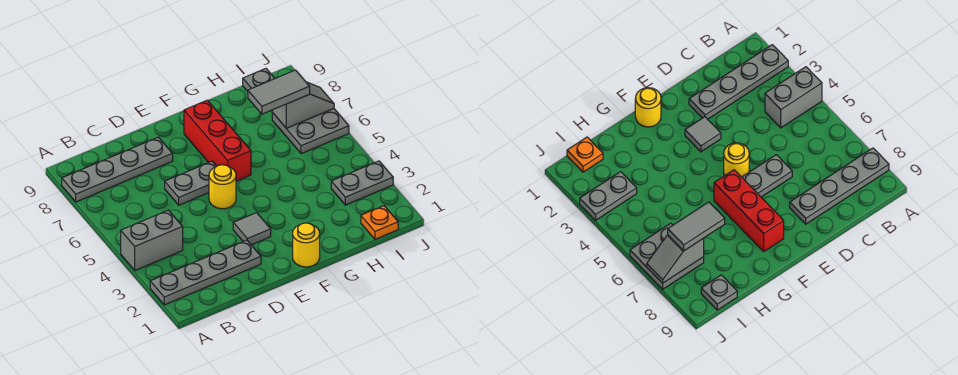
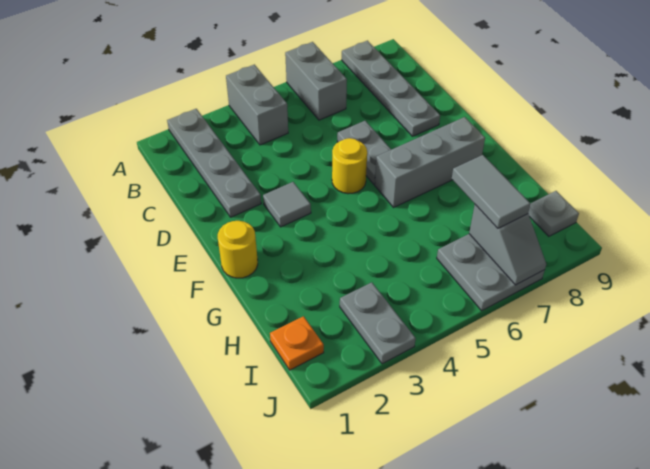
none -> grey 1x2 brick [285,42,347,120]
red 1x3 brick [184,100,251,181] -> grey 1x3 brick [375,117,485,207]

